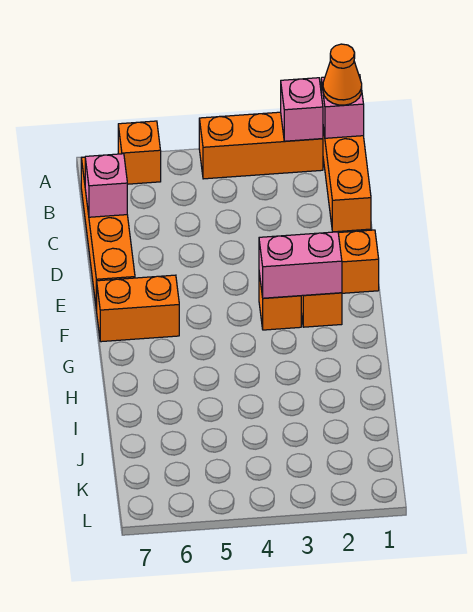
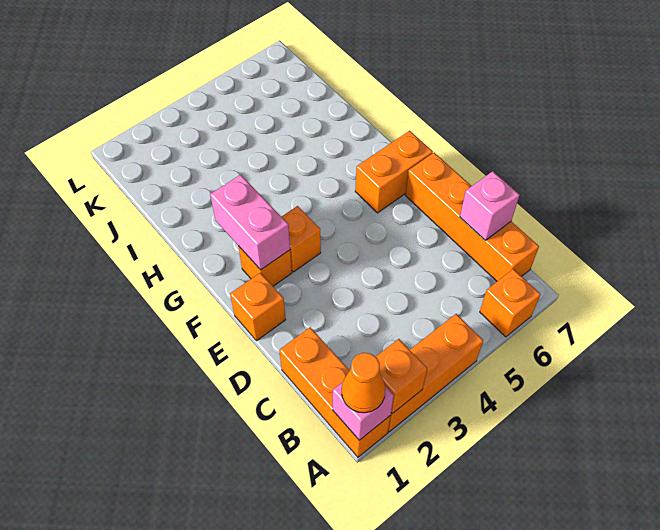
pink 1x1 brick [281,78,323,141] -> orange 1x1 brick [376,339,427,414]
pink 1x2 brick [259,232,342,298] -> pink 1x2 brick turned to [210,175,290,270]

